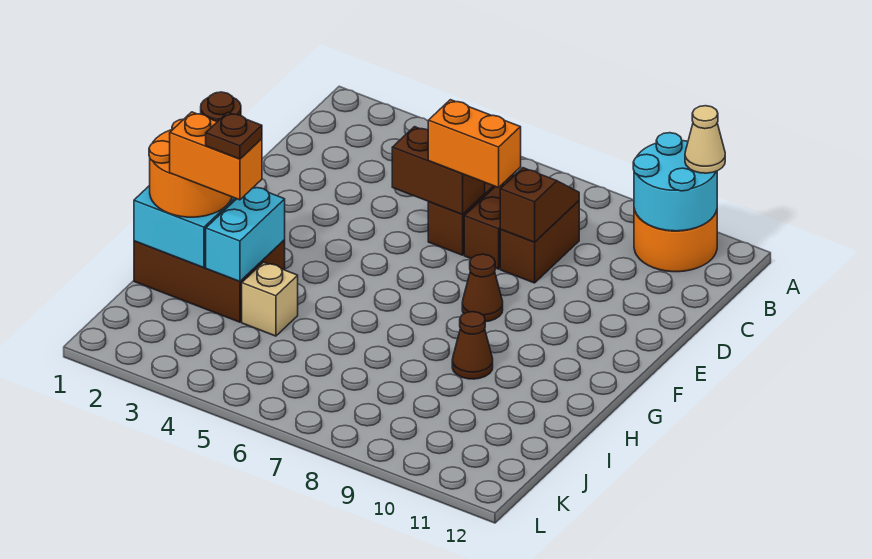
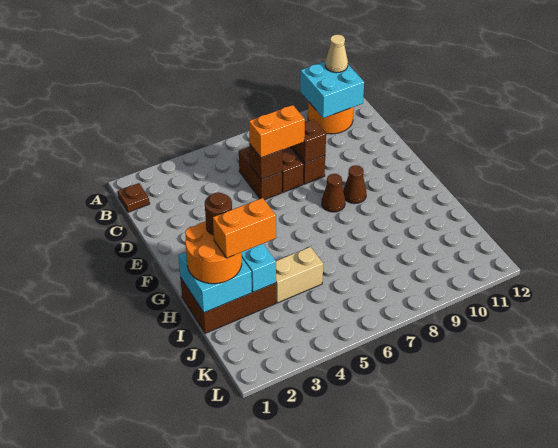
cyan 2x2 round brick [633,133,717,231] -> cyan 2x2 brick [300,62,364,118]
brown 1x2 brick [392,127,485,214] -> brown 1x1 brick [250,145,282,180]
brown 1x1 cone [452,312,493,379] -> brown 1x1 cone moved to [343,165,366,204]
brown 1x1 plate [206,112,262,159] -> brown 1x1 plate moved to [118,183,150,212]
tan 1x1 brick [242,262,298,336] -> tan 1x2 brick [276,247,323,303]

